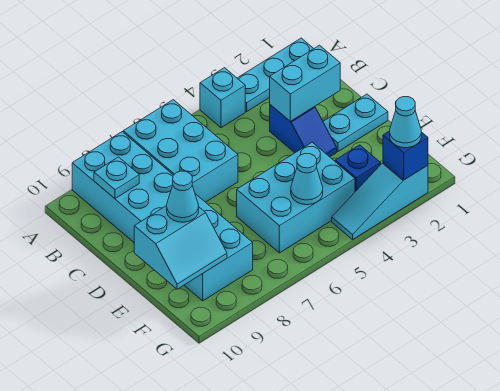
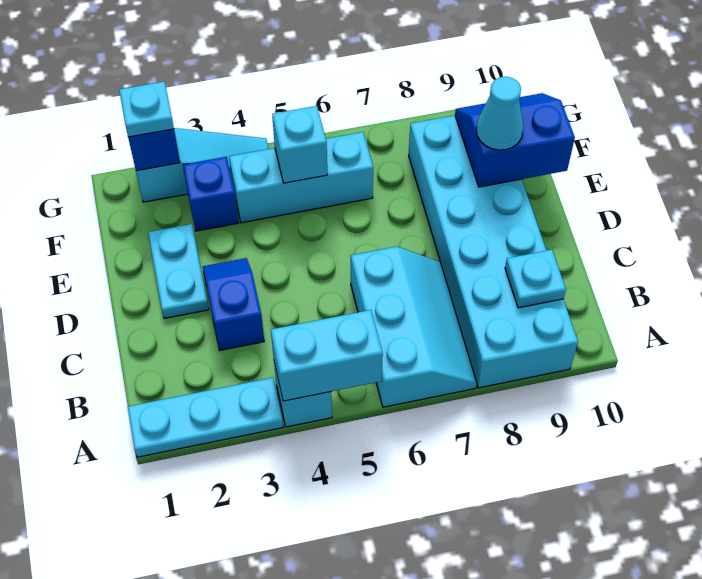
cyan 2x3 brick [123,100,238,202] -> cyan 2x3 slope [351,246,477,407]
cyan 1x2 brick [270,45,340,121] -> cyan 1x2 brick moved to [271,310,383,401]
cyan 1x2 plate [323,94,388,152] -> cyan 1x2 plate turned to [148,224,209,318]
cyan 2x3 brick [237,142,355,253] -> cyan 1x3 brick [229,132,373,223]
cyan 2x2 slope [134,206,227,289] -> blue 2x2 slope [455,93,575,187]
cyan 1x1 cone [291,154,323,205] -> cyan 1x1 brick [272,106,327,183]
cyan 1x1 cone [390,97,421,148] -> cyan 1x1 plate [119,82,174,137]

